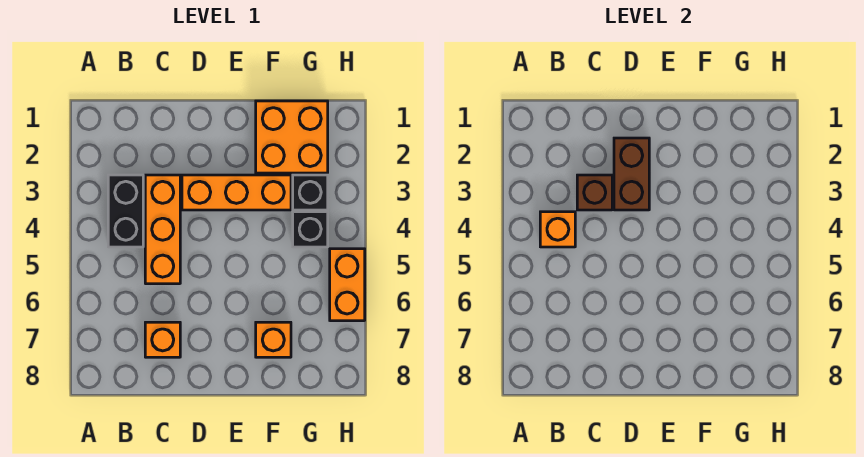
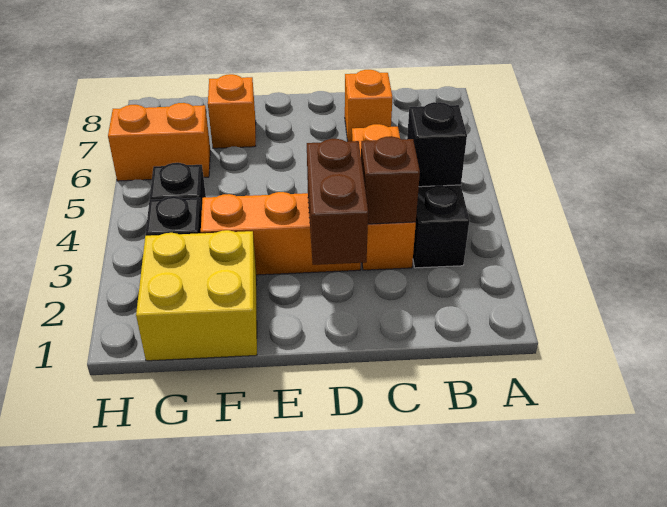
orange 1x1 brick [540,212,575,247] -> black 1x1 brick [407,102,467,187]
orange 2x2 brick [256,101,328,173] -> yellow 2x2 brick [136,230,257,361]
orange 1x2 brick [330,249,365,321] -> orange 1x2 brick turned to [108,103,210,181]

